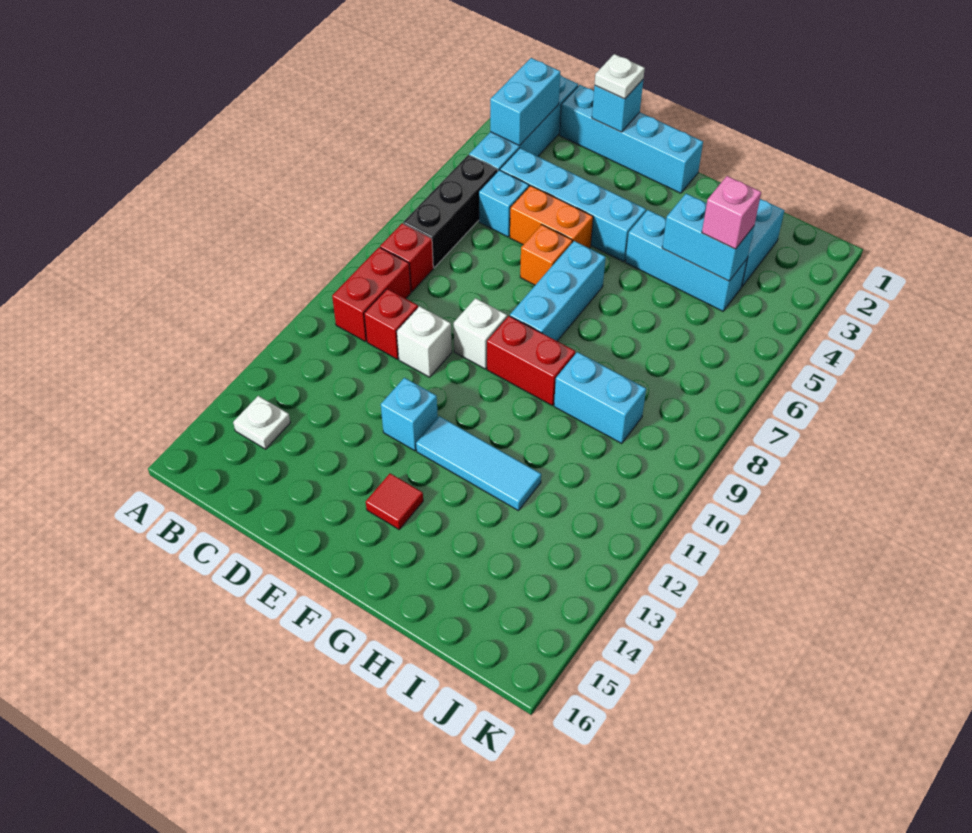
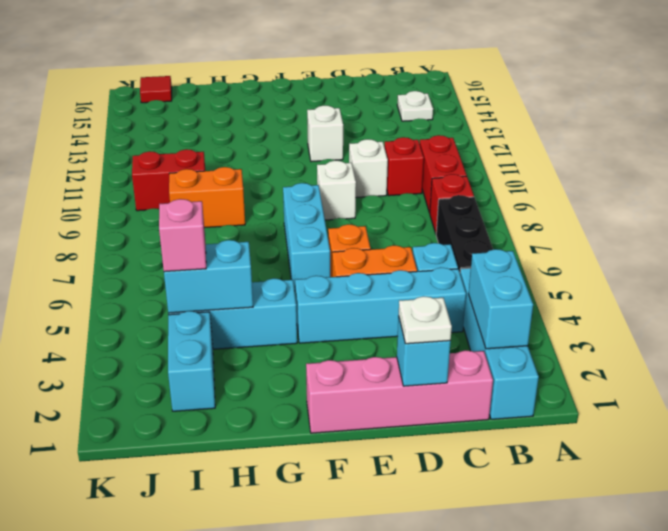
cyan 1x4 brick [559,85,703,193] -> pink 1x4 brick [306,350,493,433]
cyan 1x1 brick [381,378,438,451] -> white 1x1 brick [307,105,343,162]
red 1x2 brick [487,316,575,405] -> red 1x2 brick moved to [132,149,205,211]
cyan 1x3 tile [416,416,541,511] -> none
red 1x1 tile [366,473,423,529] -> red 1x1 tile moved to [140,76,172,103]
cyan 1x2 brick [554,352,646,444] -> orange 1x2 brick [169,167,245,228]

